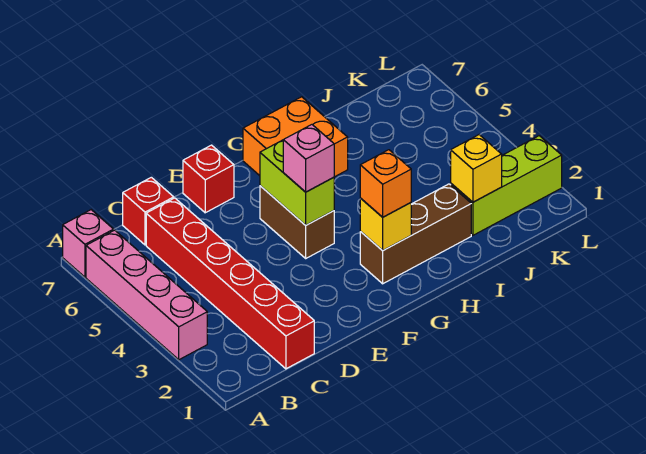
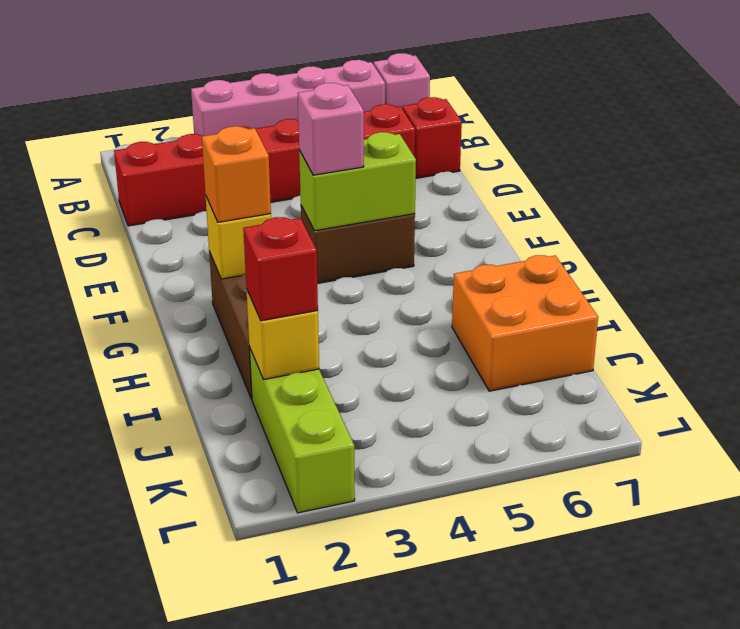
red 1x1 brick [183,145,234,213] -> red 1x1 brick moved to [243,217,318,321]
orange 2x2 brick [243,97,348,177] -> orange 2x2 brick moved to [452,255,598,391]

